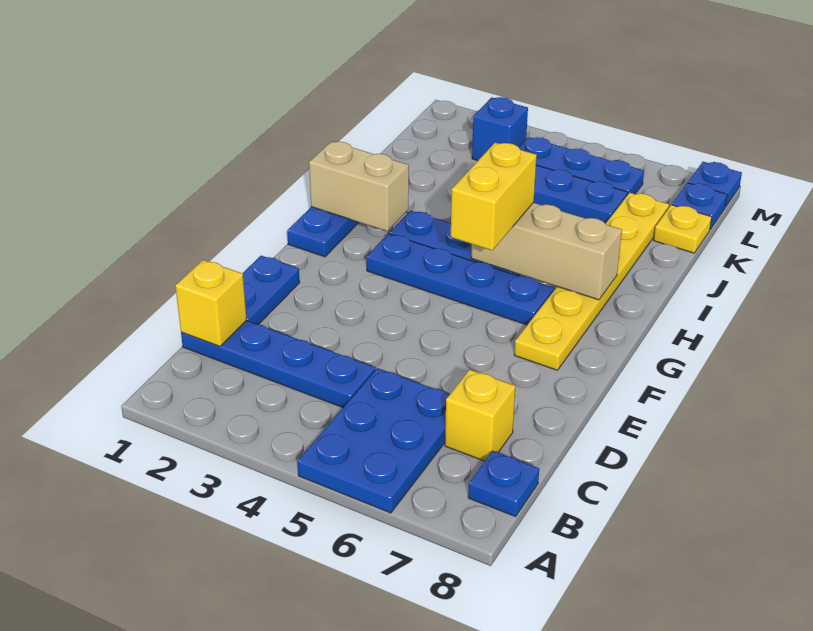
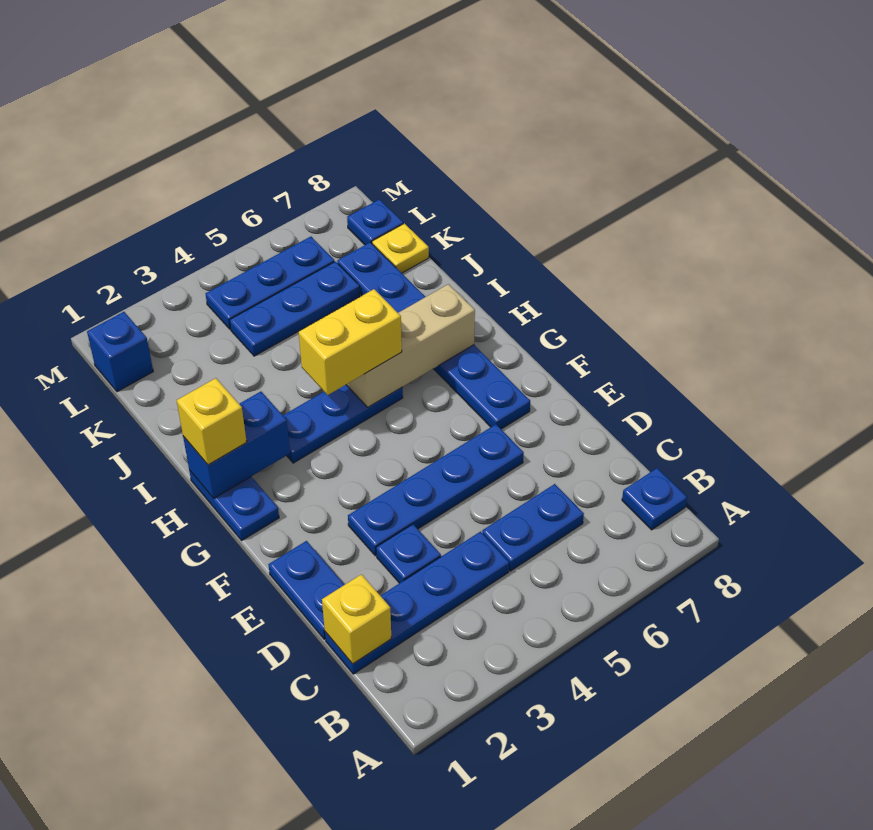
blue 2x3 plate [297,368,450,513] -> blue 1x2 plate [482,484,584,571]
yellow 1x1 brick [445,370,515,461] -> yellow 1x1 brick moved to [177,378,247,465]
yellow 1x6 plate [514,193,669,370] -> blue 1x6 plate [337,242,530,429]
blue 1x4 plate [367,234,554,325] -> blue 1x4 plate moved to [348,424,524,556]
yellow 1x2 brick [451,143,537,250] -> yellow 1x2 brick turned to [299,289,402,395]
tan 1x2 brick [309,141,409,231] -> blue 1x2 brick [183,392,290,498]
blue 1x1 brick [472,97,528,161] -> blue 1x1 brick moved to [87,312,153,392]
blue 1x1 plate [688,162,742,207] -> blue 1x1 plate moved to [376,524,441,583]

